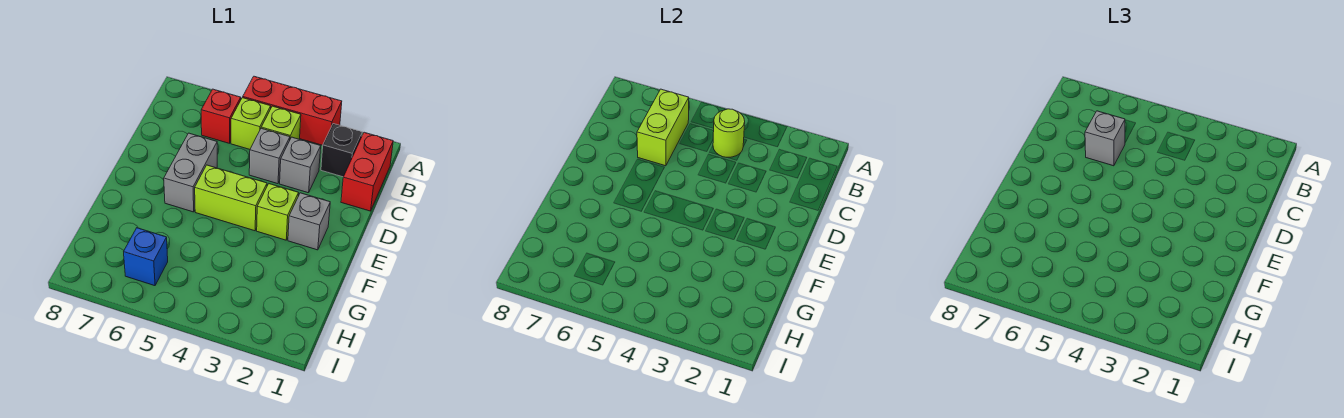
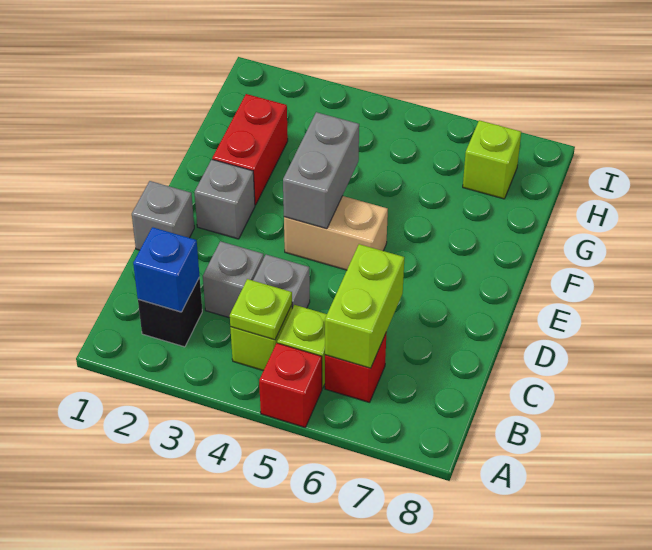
red 1x3 brick [243,76,342,145] -> red 1x1 brick [259,343,322,427]
red 1x2 brick [341,132,393,211] -> red 1x2 brick moved to [212,94,288,205]
lime 1x1 round brick [713,109,745,157] -> lime 1x1 plate [230,279,292,340]
grey 1x1 brick [1085,111,1125,166] -> grey 1x1 brick moved to [132,181,194,250]
grey 1x2 brick [164,133,217,212] -> grey 1x2 brick moved to [283,112,359,229]
lime 1x1 brick [257,184,299,240] -> lime 1x1 brick moved to [463,120,521,199]
lime 1x2 brick [195,165,267,231] -> tan 1x2 brick [284,196,388,270]
blue 1x1 brick [124,228,168,286] -> blue 1x1 brick moved to [133,227,200,312]

